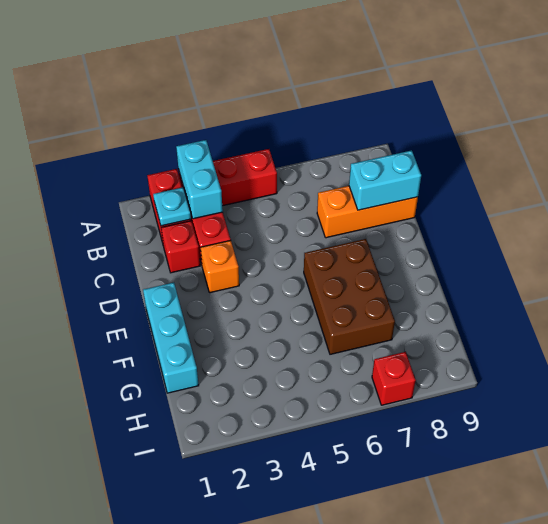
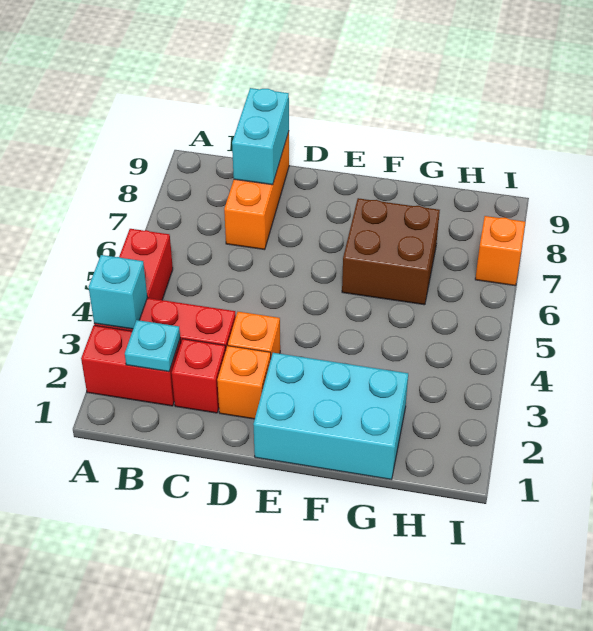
cyan 1x2 brick [176,140,223,219] -> cyan 1x1 brick [89,255,147,329]
none -> orange 1x1 brick [217,346,271,419]
cyan 1x3 brick [143,283,199,393] -> cyan 2x3 brick [253,353,408,480]
brown 2x3 brick [304,239,395,354] -> brown 2x2 brick [342,198,440,305]
red 1x1 brick [372,352,416,405] -> orange 1x1 brick [475,216,525,286]

